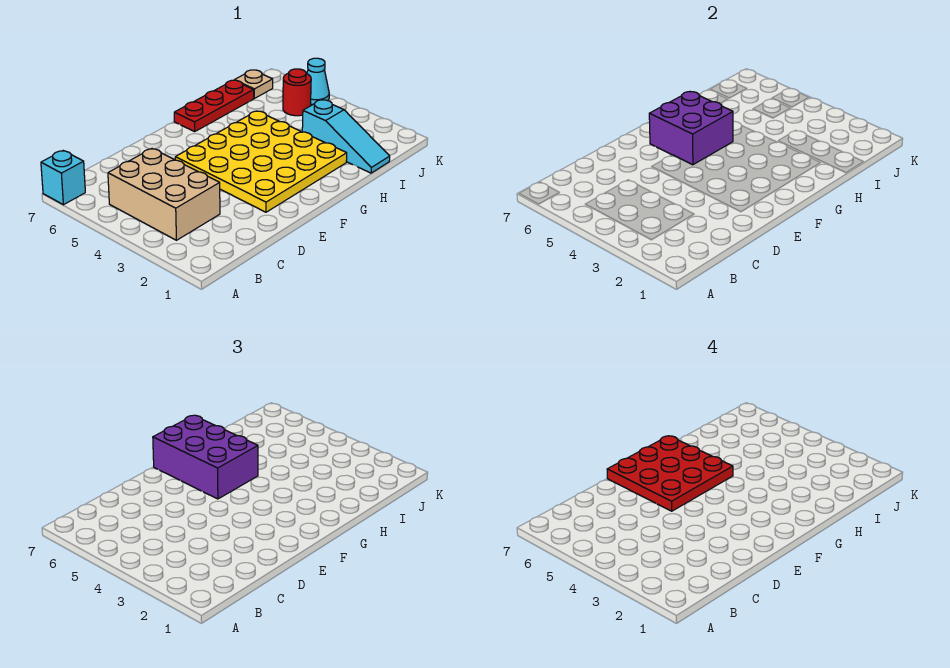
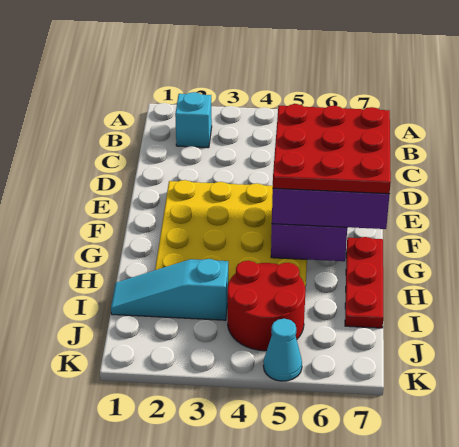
cyan 1x1 brick [41,151,85,205] -> cyan 1x1 brick moved to [175,92,212,148]
tan 2x3 brick [108,149,220,240] -> none
red 1x1 round brick [283,69,311,116] -> red 2x2 round brick [228,261,305,351]
tan 1x1 plate [235,70,273,98] -> none

